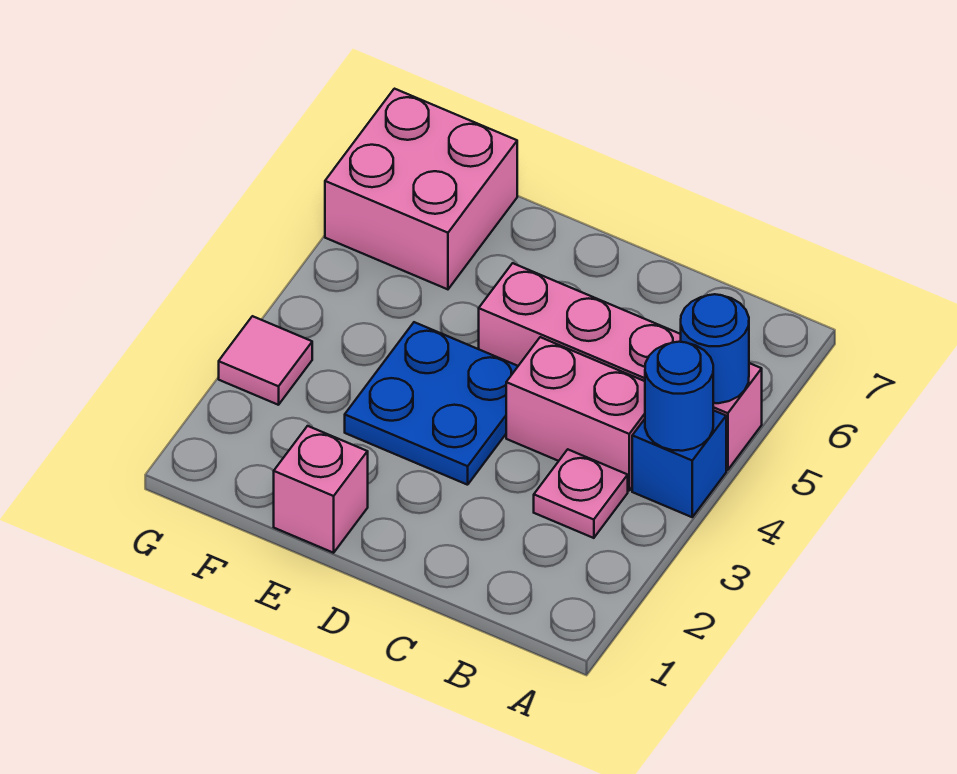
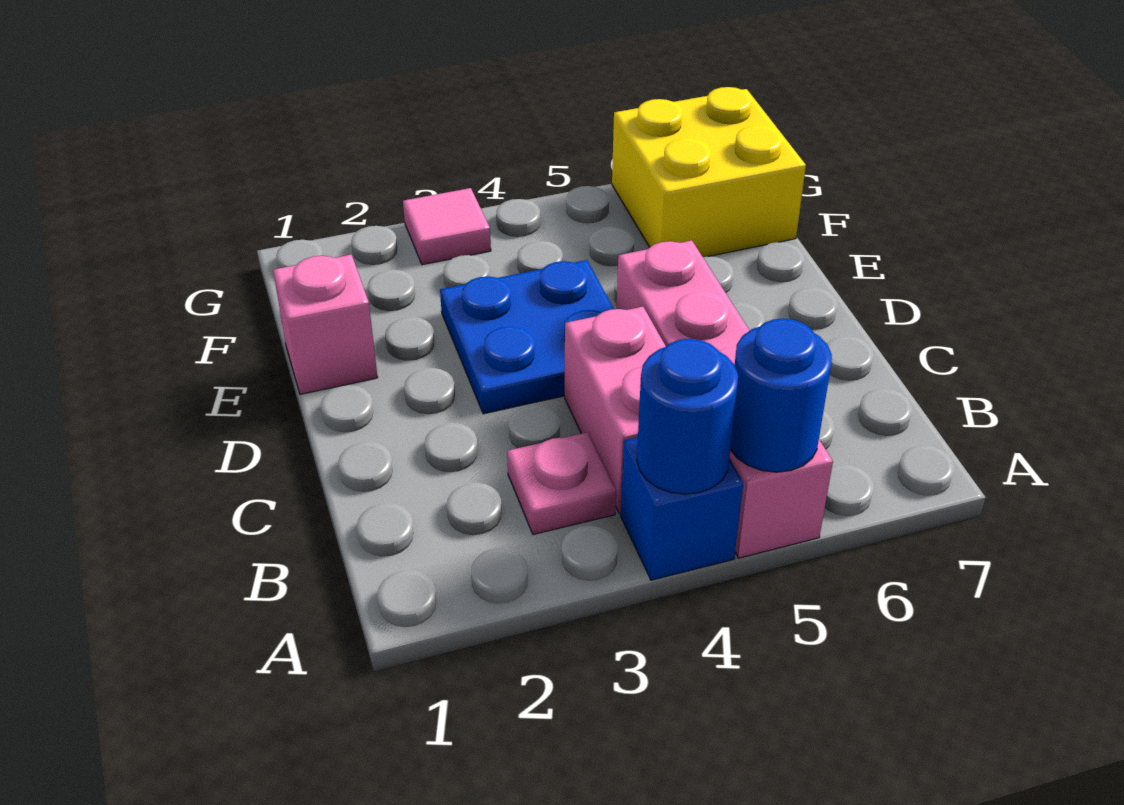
pink 2x2 brick [325,89,517,289] -> yellow 2x2 brick [612,87,806,257]

